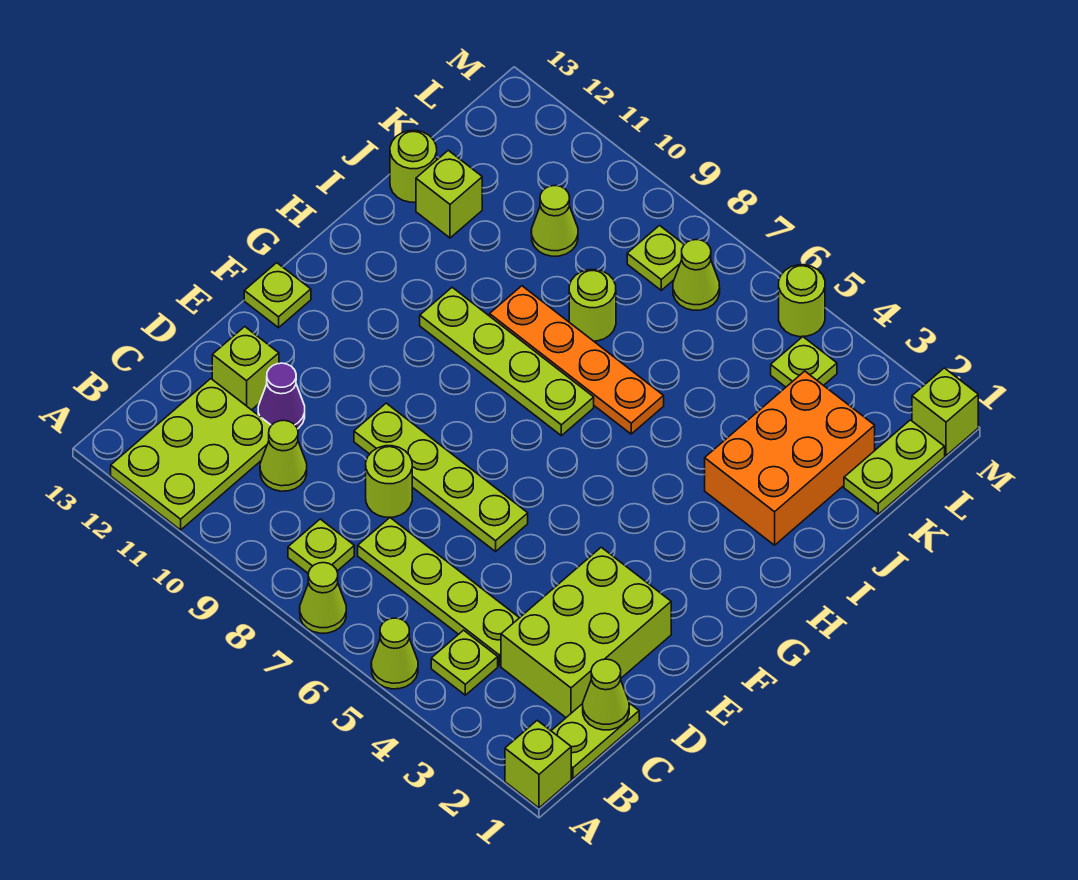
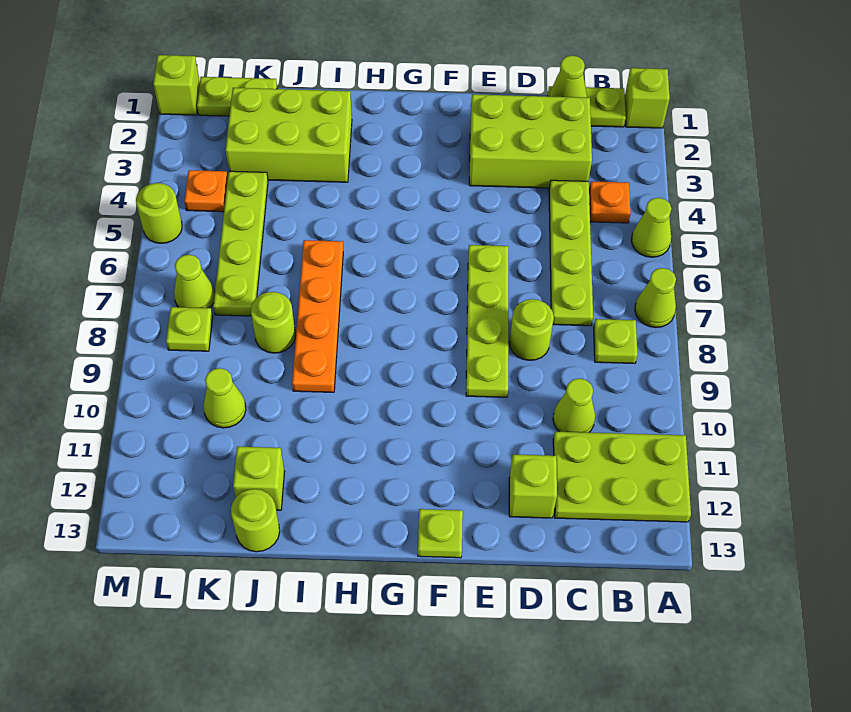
lime 1x1 plate [431,630,498,695] -> orange 1x1 plate [589,181,631,223]
purple 1x1 cone [258,363,305,429] -> none
lime 1x4 plate [420,287,594,436] -> lime 1x4 plate moved to [213,171,268,316]
orange 2x3 brick [705,371,875,545] -> lime 2x3 brick [225,88,352,182]
lime 1x1 plate [771,337,837,387] -> orange 1x1 plate [184,170,228,212]

